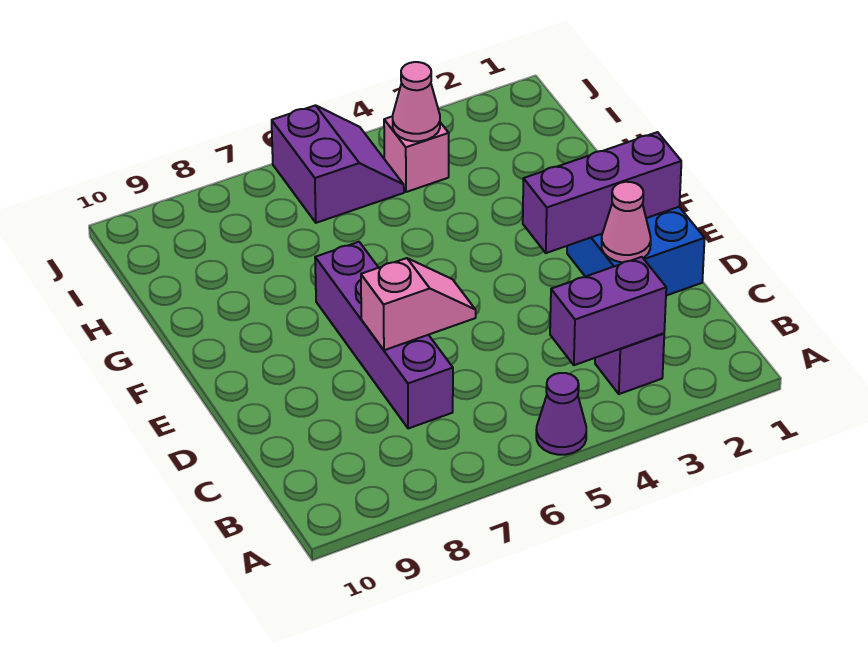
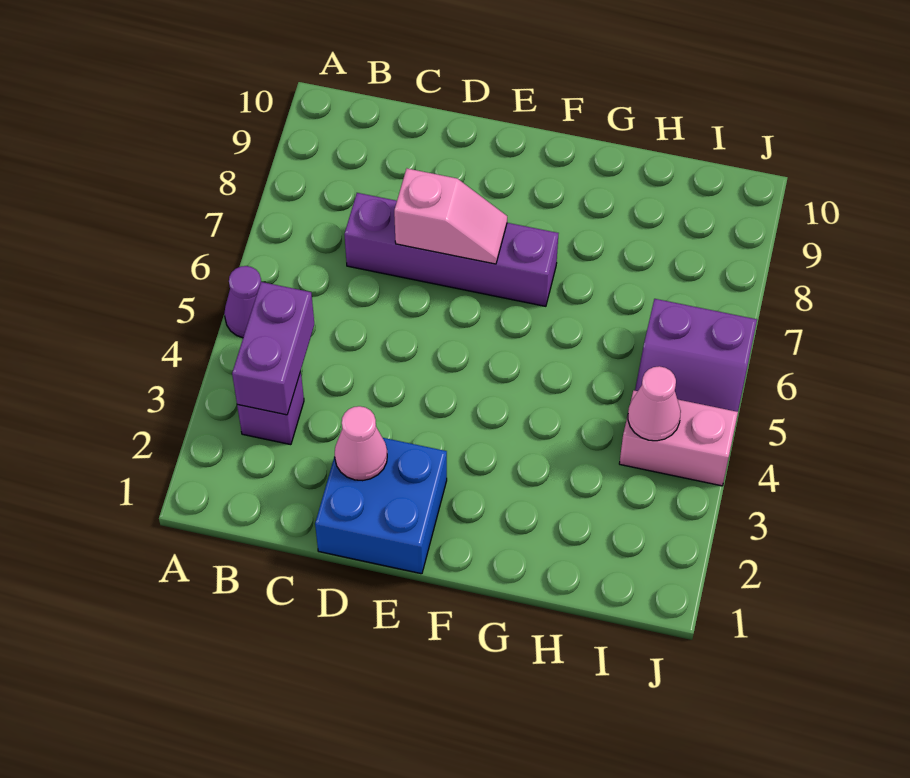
pink 1x2 slope [361,258,476,350] -> pink 1x2 slope turned to [394,169,507,264]
purple 1x3 brick [523,132,681,253] -> none
pink 1x1 brick [384,116,449,192] -> pink 1x2 brick [619,391,738,486]

